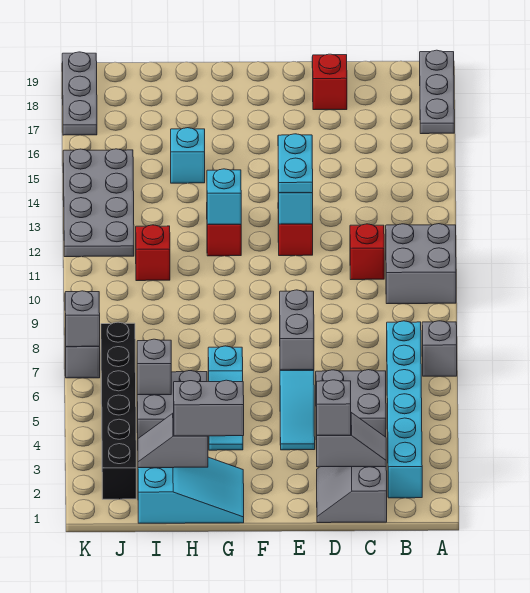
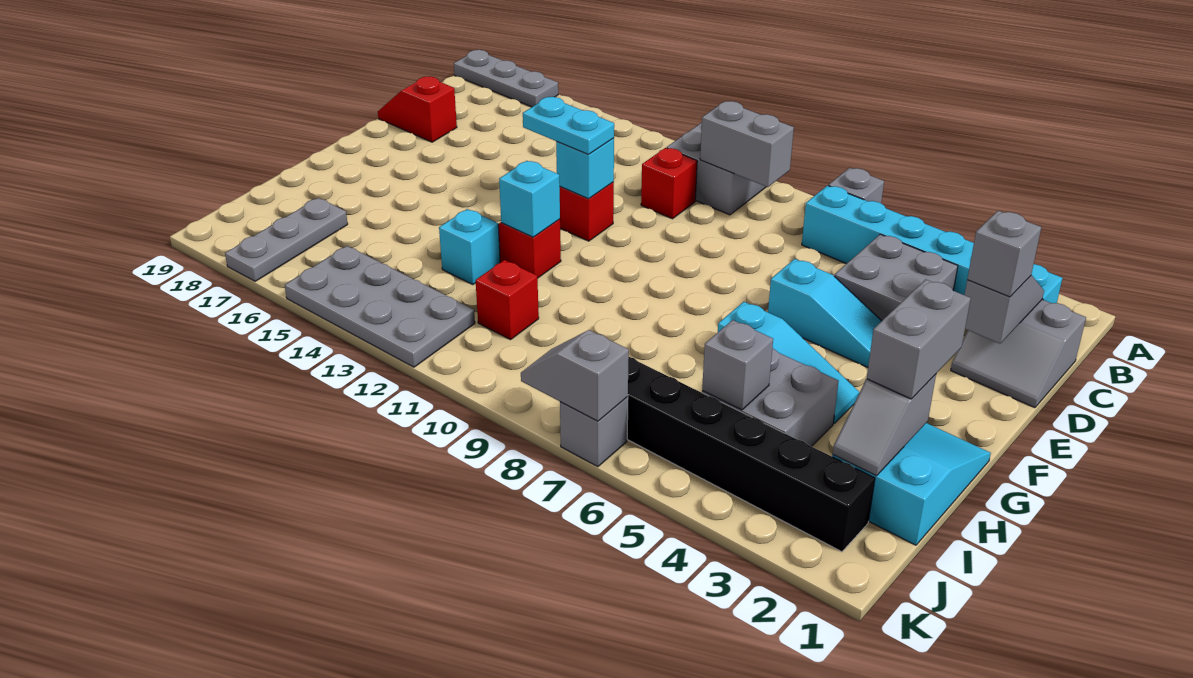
grey 1x2 brick [280,290,314,370] -> grey 1x2 brick moved to [700,101,794,187]
cyan 1x1 brick [171,128,205,183] -> cyan 1x1 brick moved to [439,209,500,285]
grey 1x3 plate [62,52,97,135] -> grey 1x3 plate turned to [225,198,348,281]

